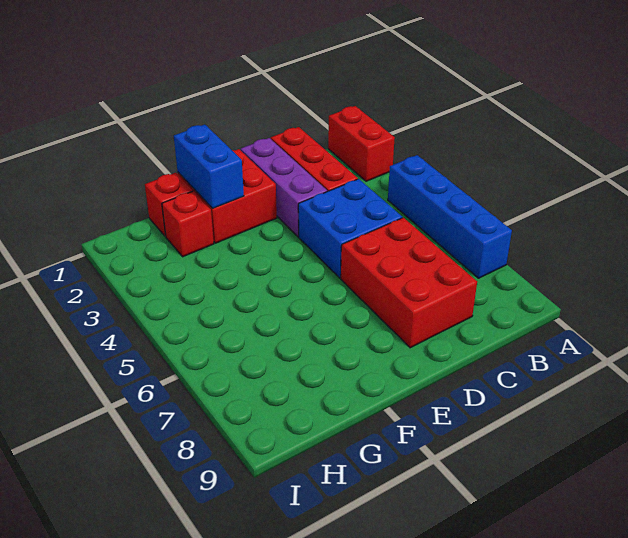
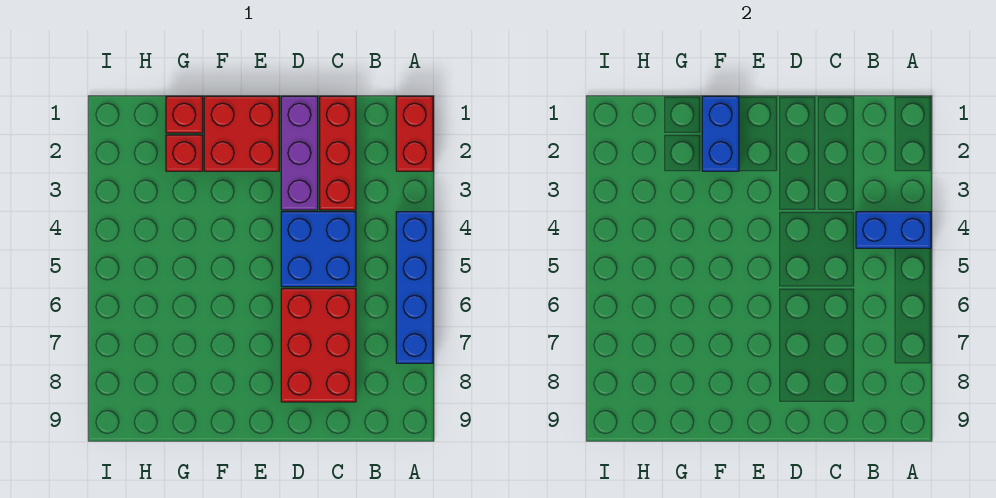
none -> blue 1x2 brick [856,212,931,248]

